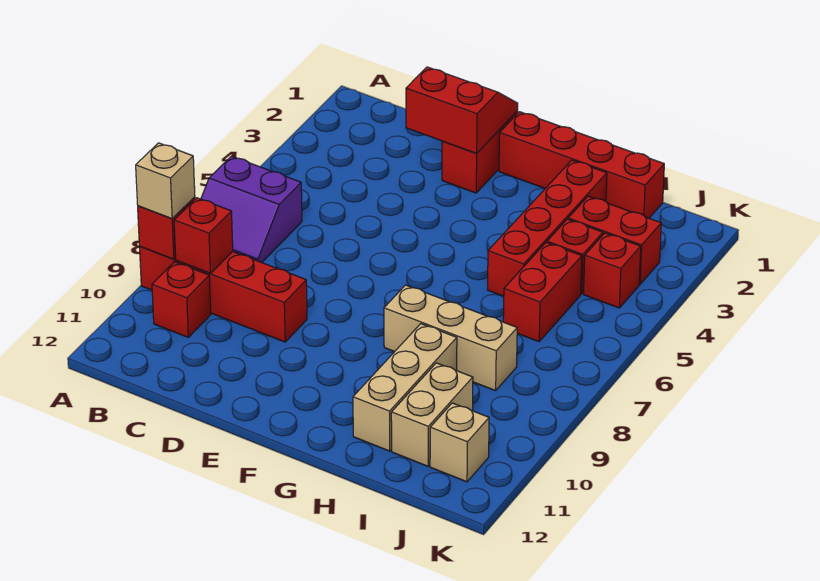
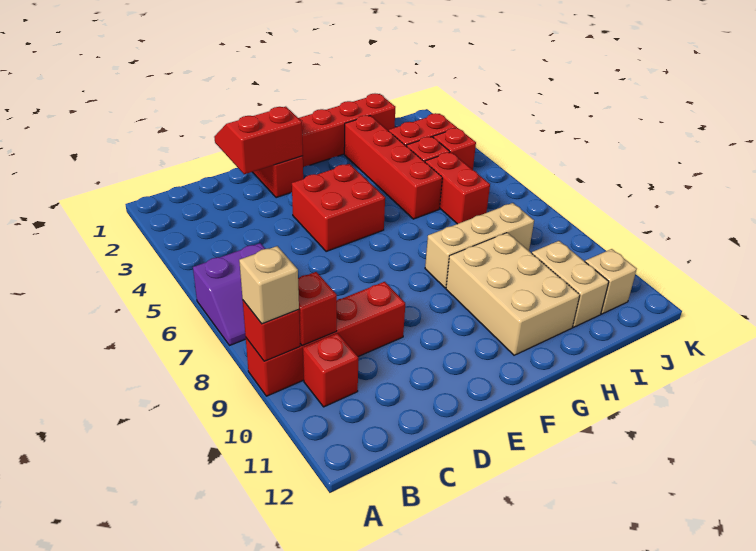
none -> red 2x2 brick [292,164,385,252]
tan 1x3 brick [353,324,457,451] -> tan 2x3 brick [446,233,580,355]

